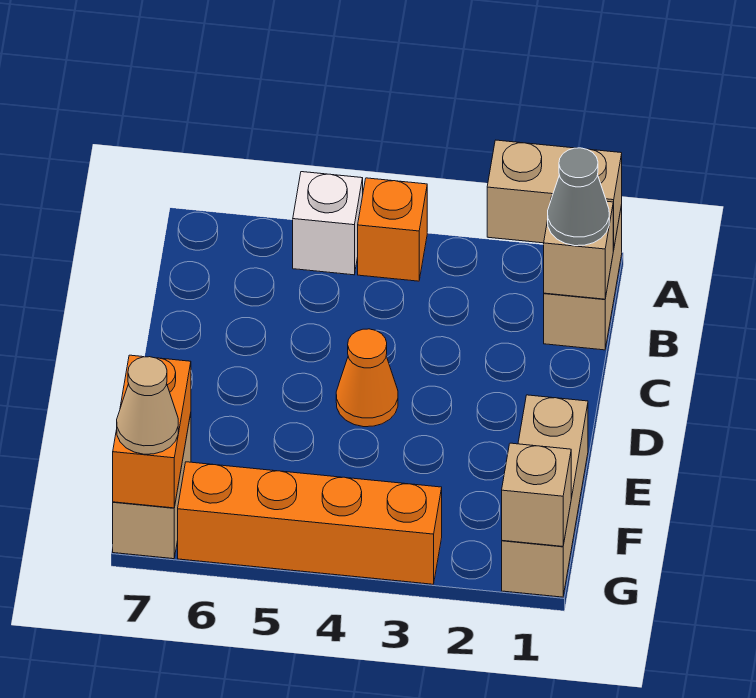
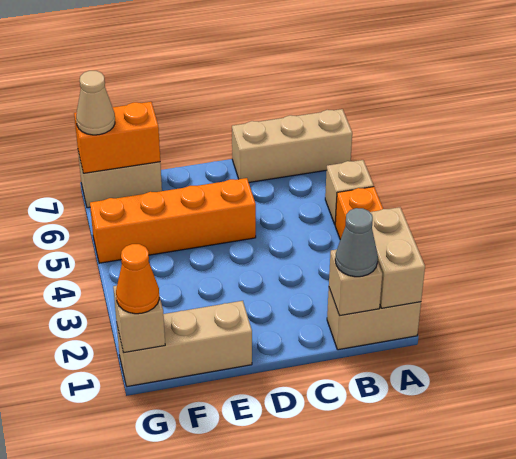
white 1x1 brick [293,172,363,275] -> tan 1x1 brick [325,160,374,224]
none -> tan 1x3 brick [232,109,352,182]
orange 1x1 cone [336,329,398,427] -> orange 1x1 cone moved to [116,244,159,314]
orange 1x4 brick [178,462,442,584] -> orange 1x4 brick turned to [90,178,256,263]

